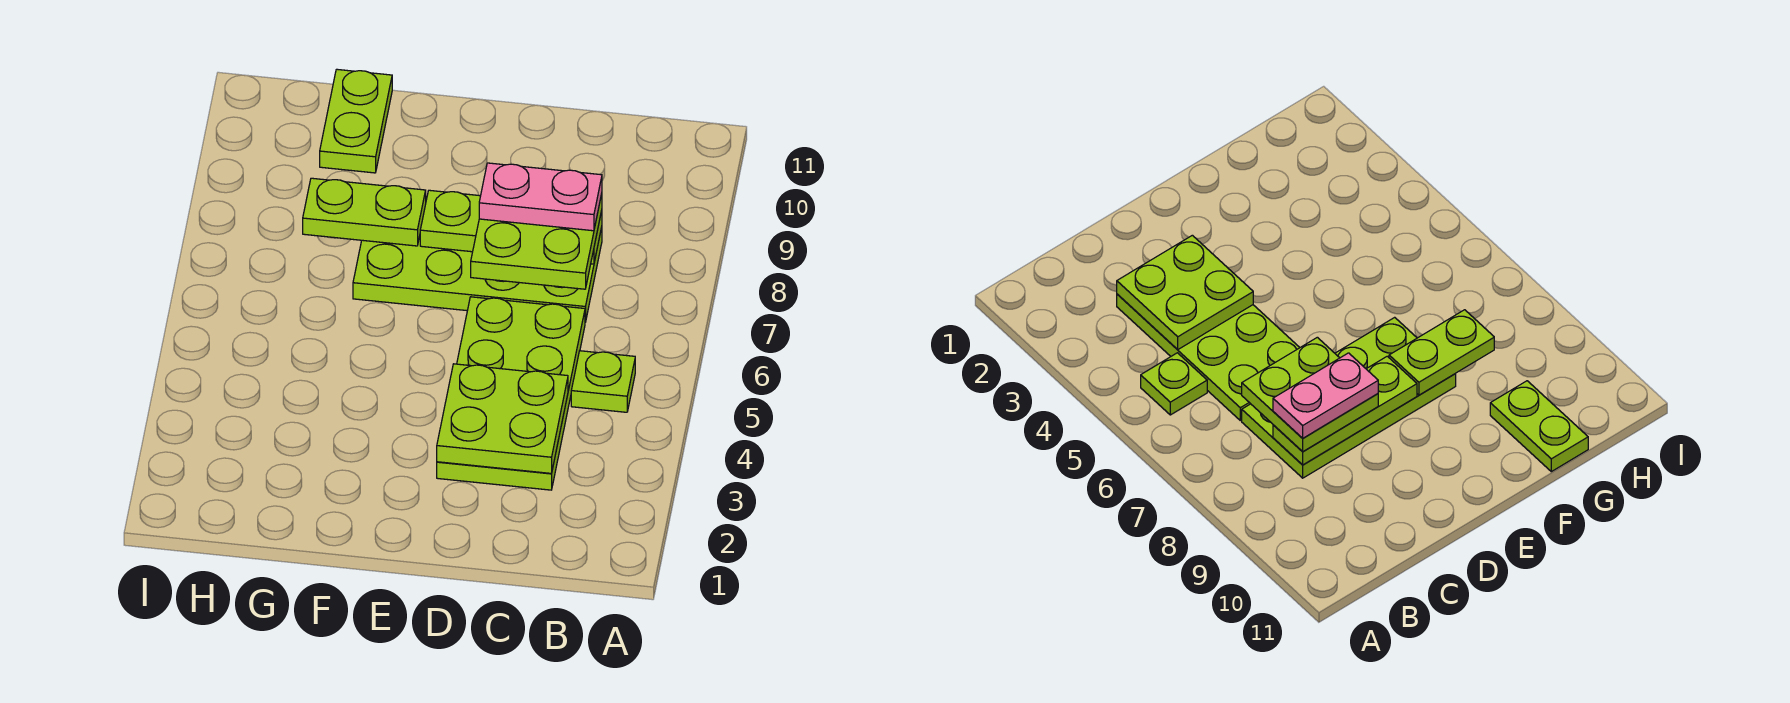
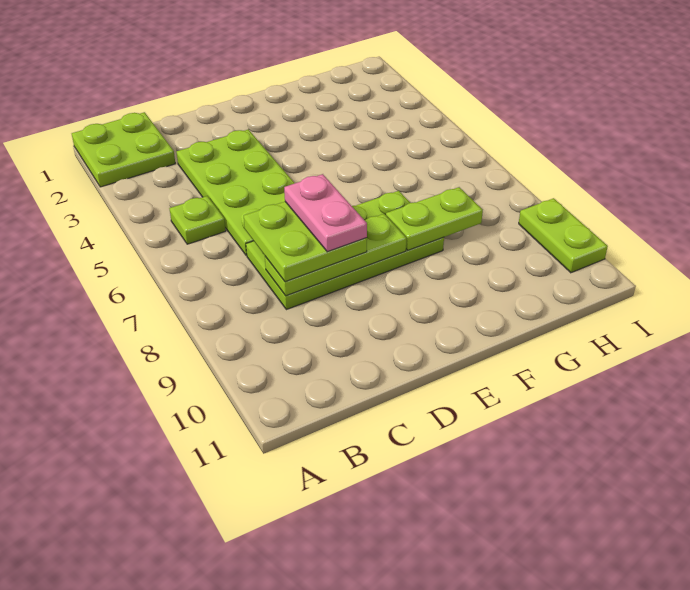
lime 2x2 plate [437,364,568,473] -> lime 2x2 plate moved to [72,112,175,187]
pink 1x2 plate [479,163,602,231] -> pink 1x2 plate turned to [284,174,367,252]
lime 1x2 plate [320,69,392,173] -> lime 1x2 plate moved to [519,198,608,273]

